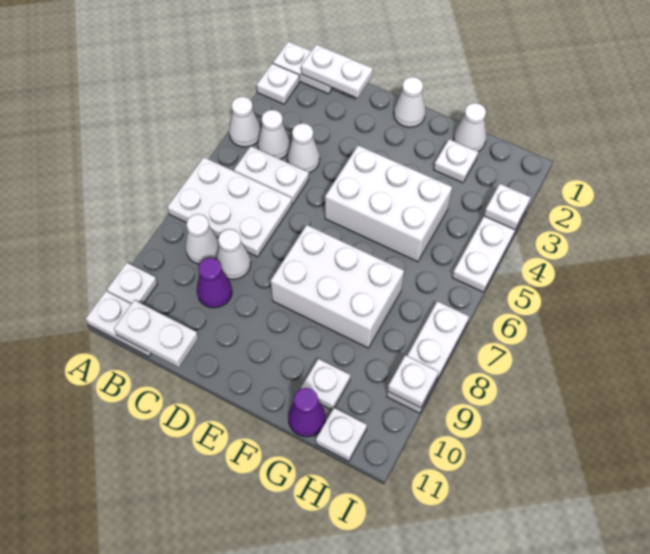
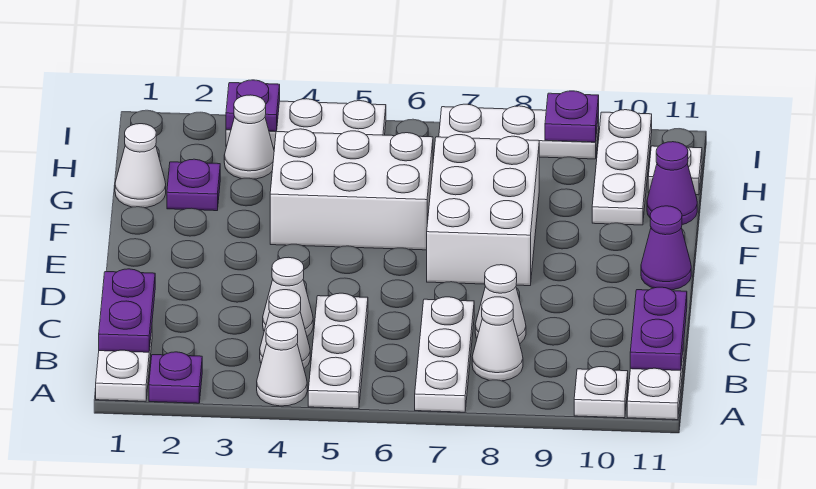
white 1x1 plate [257,63,299,104] -> purple 1x1 plate [149,352,202,403]
white 2x3 plate [167,157,292,257] -> white 1x3 plate [415,297,474,412]
white 1x2 plate [301,44,373,98] -> purple 1x2 plate [99,269,155,352]
white 1x2 plate [234,146,309,204] -> white 1x3 plate [308,293,368,409]
white 1x2 plate [114,300,198,367] -> purple 1x2 plate [630,287,687,370]
purple 1x1 cone [197,258,232,308] -> purple 1x1 cone moved to [641,206,691,290]
white 1x1 cone [394,77,425,127] -> white 1x1 cone moved to [224,95,274,179]
white 2x3 brick [325,145,452,262] -> white 2x3 brick turned to [270,129,433,250]
white 1x1 plate [434,139,478,183] -> purple 1x1 plate [167,159,220,211]
white 1x1 plate [301,359,350,410] -> white 1x3 plate [592,110,652,225]
white 1x1 plate [484,184,531,230] -> purple 1x1 plate [226,80,280,131]
white 1x1 plate [388,355,438,408] -> purple 1x1 plate [545,91,599,142]

